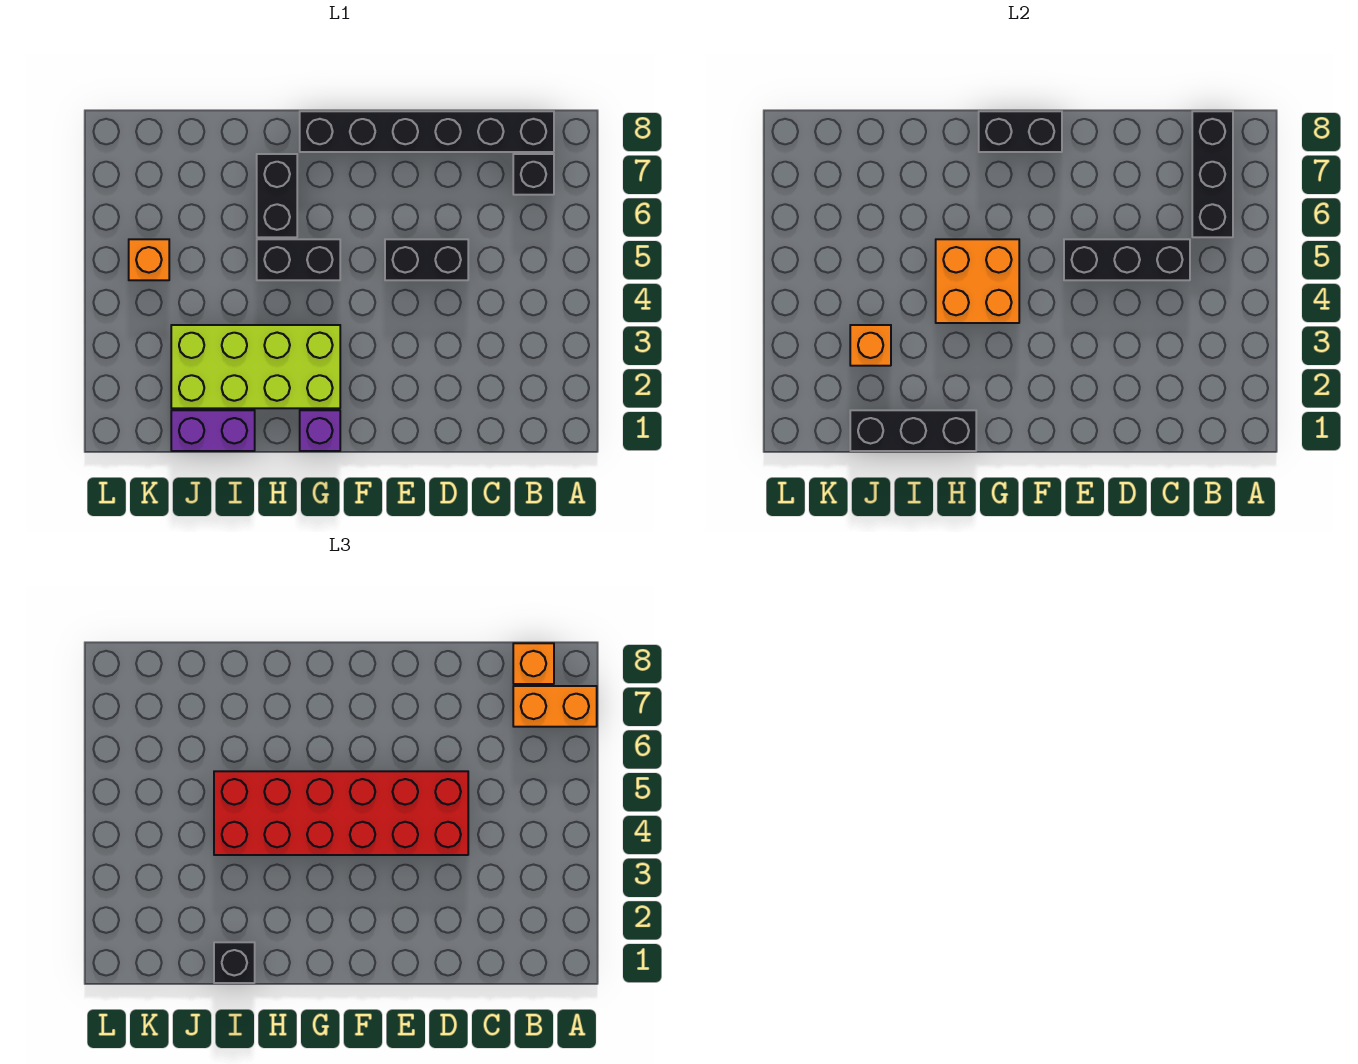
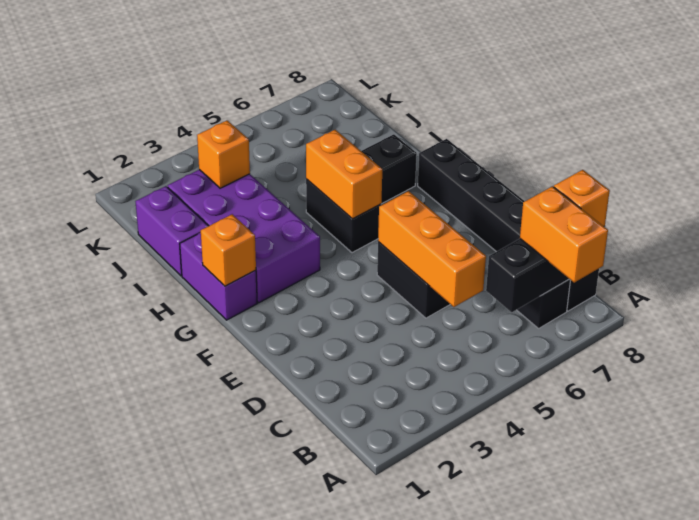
black 1x3 brick [1064,239,1190,280] -> orange 1x3 brick [378,191,486,307]
red 2x6 brick [214,771,468,855] -> none
black 1x2 brick [979,111,1062,152] -> none
purple 1x1 brick [300,410,340,451] -> purple 1x2 brick [180,233,257,320]
lime 2x4 brick [171,325,340,408] -> purple 2x4 brick [168,170,320,303]
orange 2x2 brick [936,239,1019,323] -> orange 1x2 brick [306,130,382,219]
black 1x3 brick [850,410,976,451] -> none
black 1x1 brick [214,942,255,983] -> none
orange 1x1 brick [129,239,169,280] -> orange 1x1 brick moved to [201,214,256,286]

